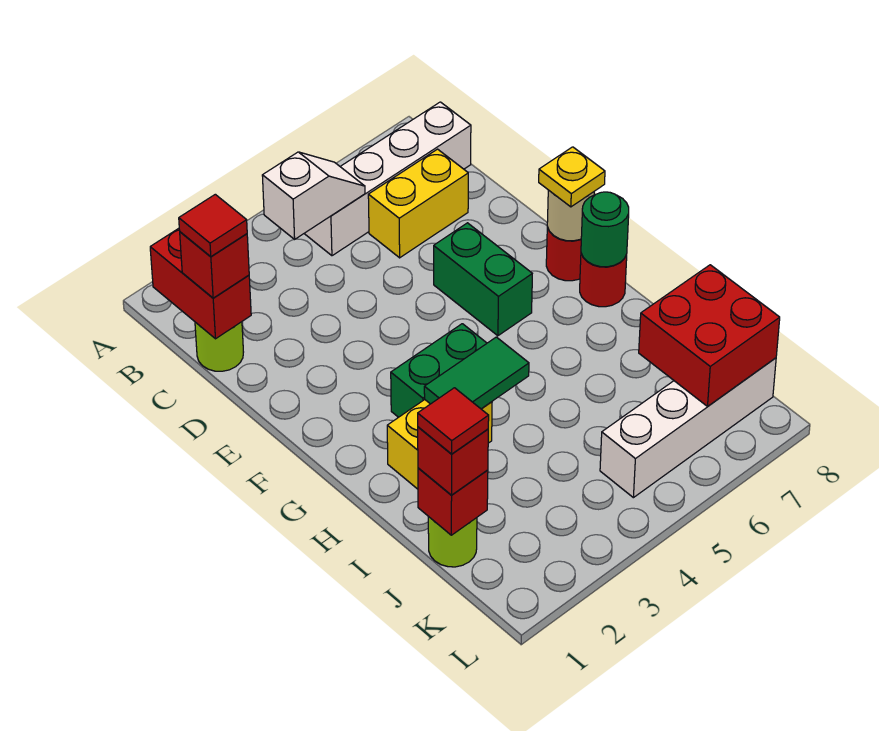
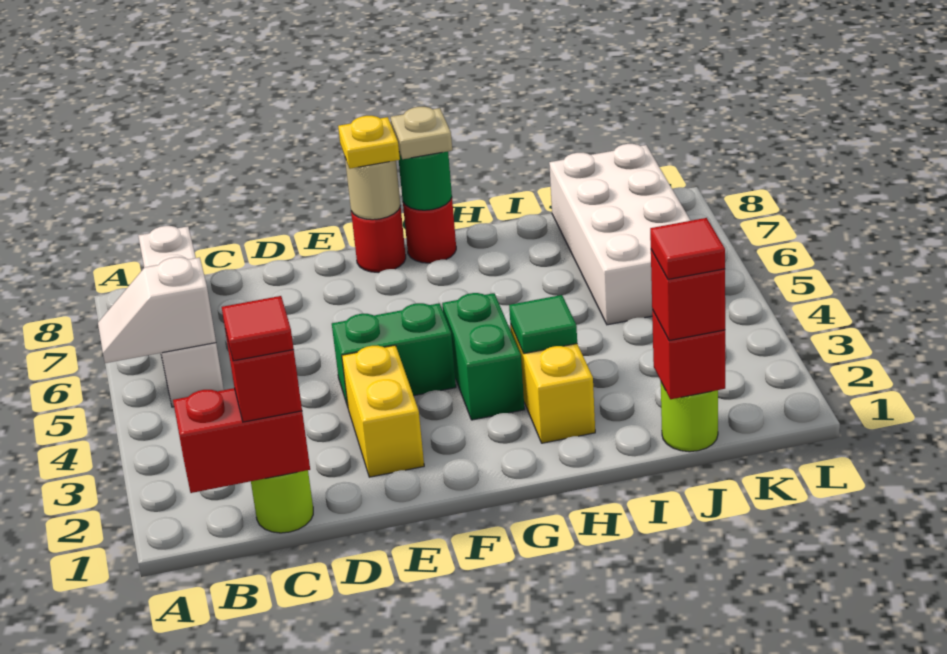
white 1x2 slope [262,152,365,240] -> white 1x2 slope turned to [98,257,216,363]
yellow 1x2 brick [368,149,468,258] -> yellow 1x2 brick moved to [342,345,424,477]
green 1x2 brick [434,223,532,336] -> green 1x2 brick moved to [332,303,456,407]
none -> tan 1x1 plate [391,107,452,159]
green 1x2 tile [424,337,529,409] -> green 1x1 tile [509,295,577,354]
red 2x2 brick [639,265,780,406] -> none
white 1x4 brick [600,358,776,498] -> white 2x4 brick [549,144,691,325]

